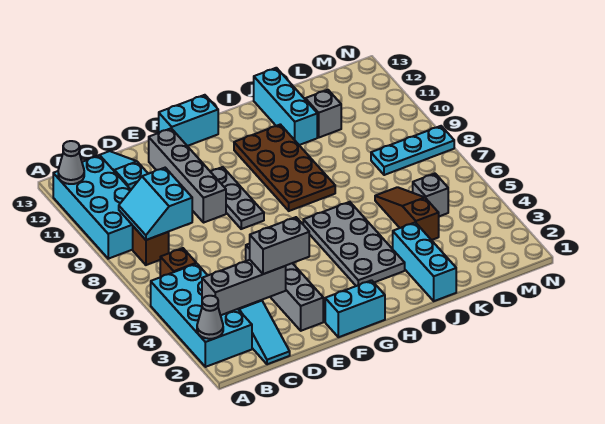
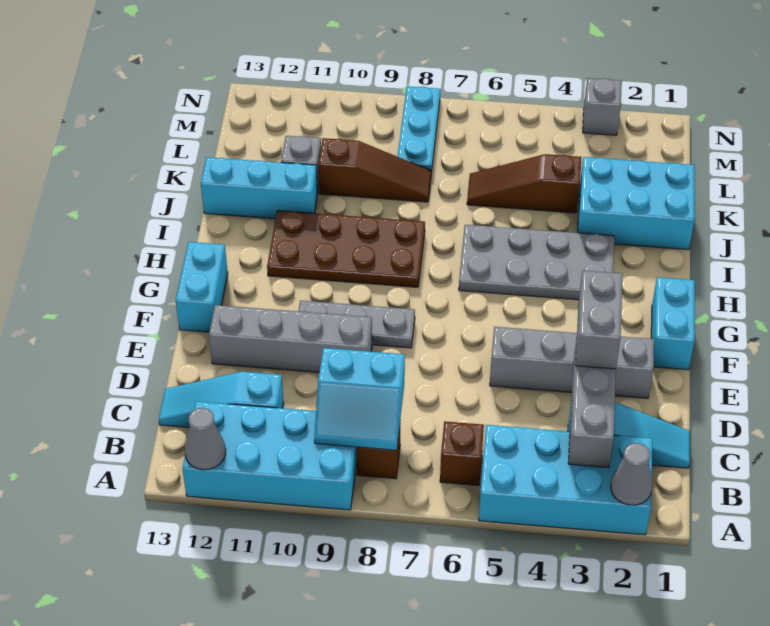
cyan 1x3 brick [393,222,456,301] -> cyan 2x3 brick [578,157,695,250]
none -> brown 1x3 slope [318,138,431,202]
grey 1x1 brick [413,174,448,216] -> grey 1x1 brick moved to [583,78,622,135]

